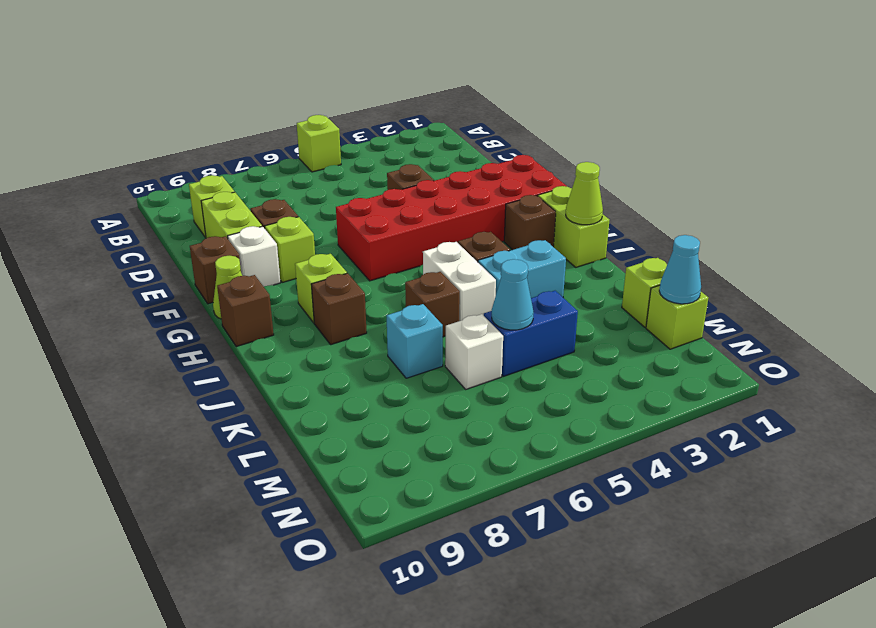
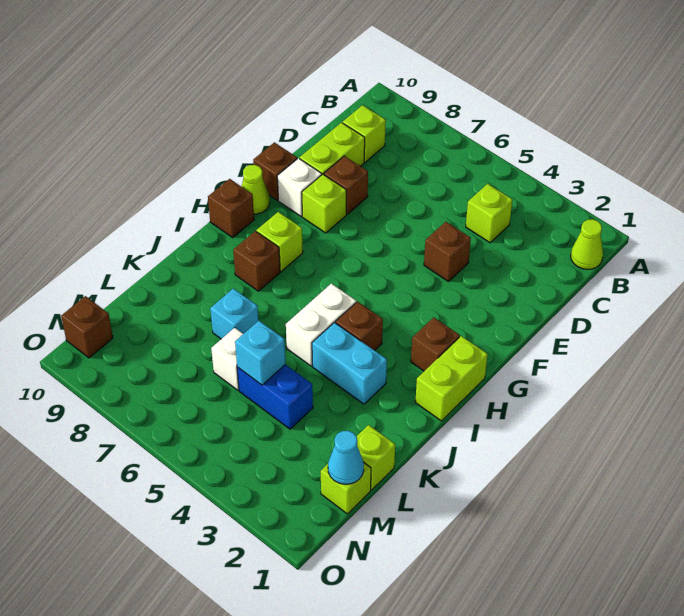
lime 1x1 brick [297,115,341,172] -> lime 1x1 brick moved to [466,184,512,243]
red 2x6 brick [336,155,567,281] -> none
lime 1x1 cone [566,162,603,225] -> lime 1x1 cone moved to [571,219,603,269]
brown 1x1 brick [405,272,460,337] -> brown 1x1 brick moved to [61,296,113,358]
cyan 1x1 cone [492,259,534,330] -> cyan 1x1 brick [235,321,286,385]

